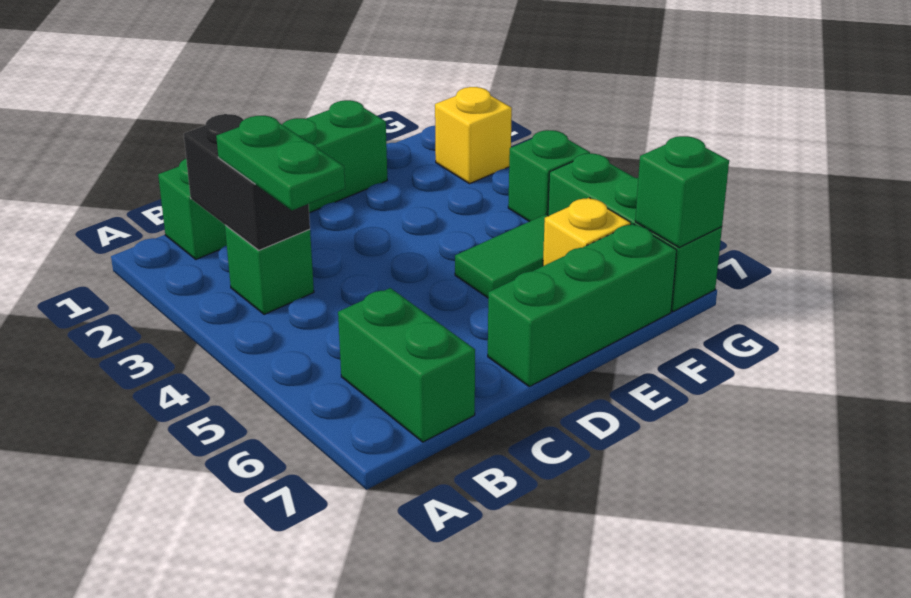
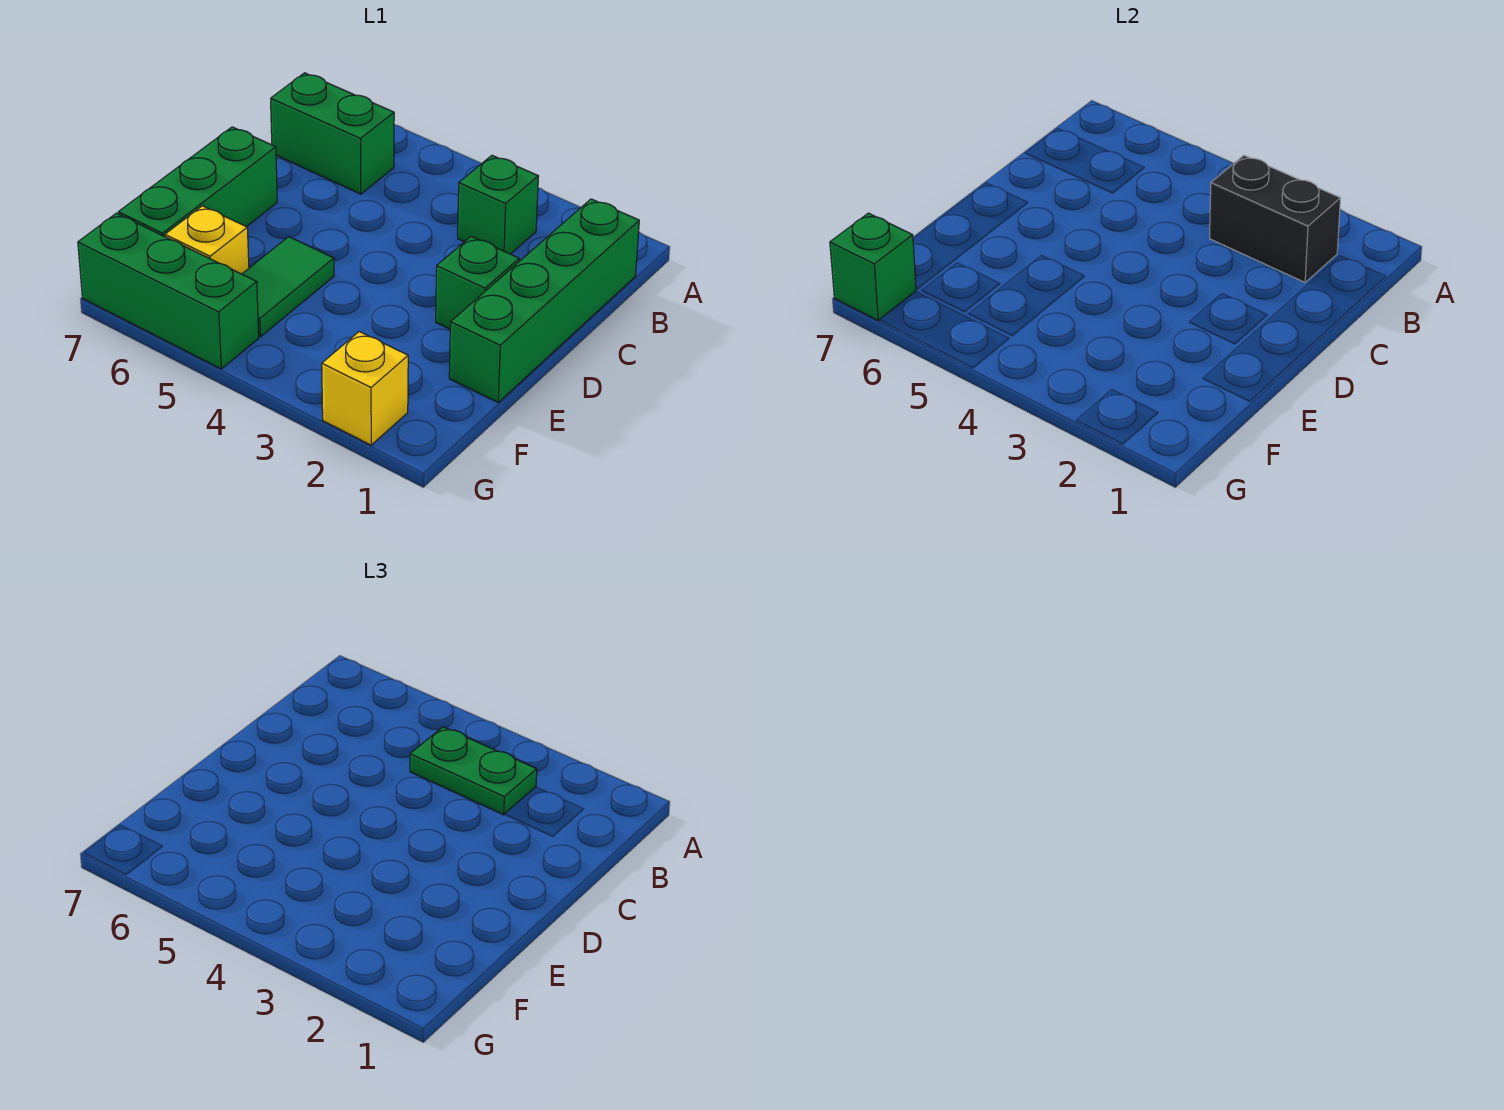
green 1x1 brick [508,130,590,222] -> green 1x1 brick moved to [436,236,519,329]

